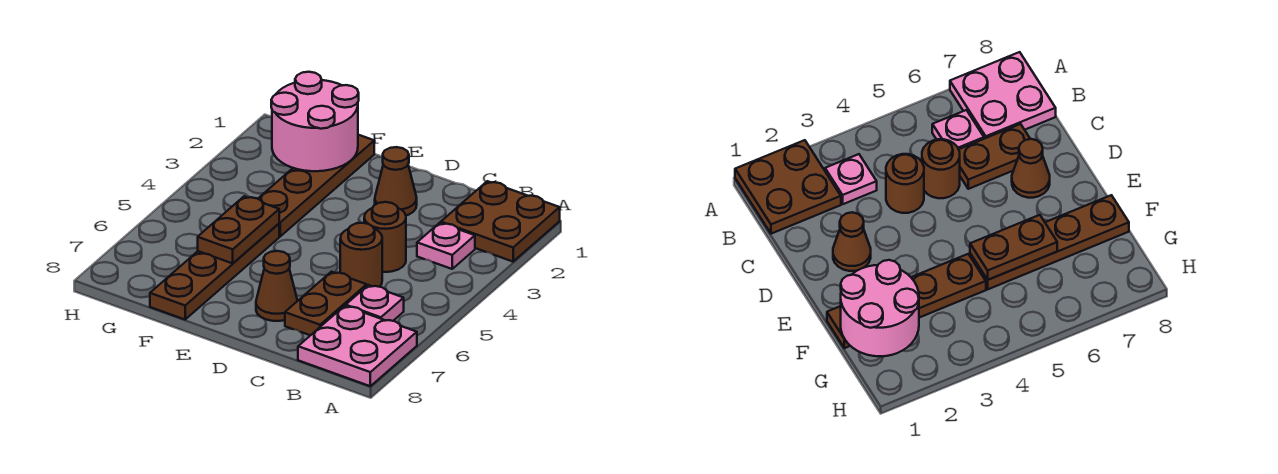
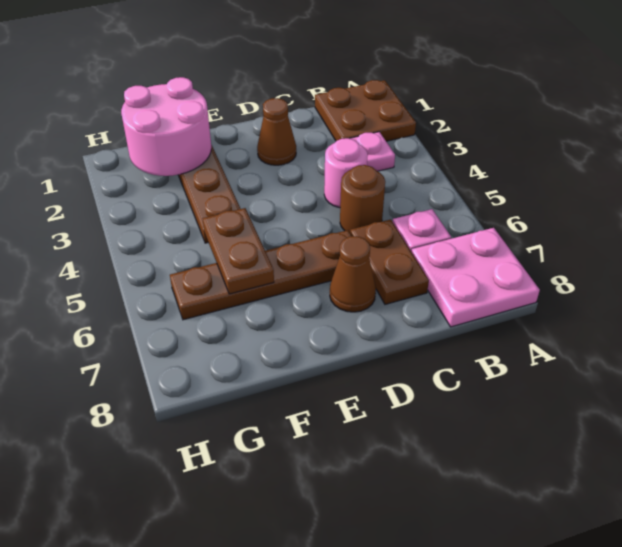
brown 1x1 round brick [364,202,406,272] -> pink 1x1 round brick [324,138,368,208]
brown 1x4 plate [150,224,279,319] -> brown 1x4 plate turned to [170,230,352,320]

